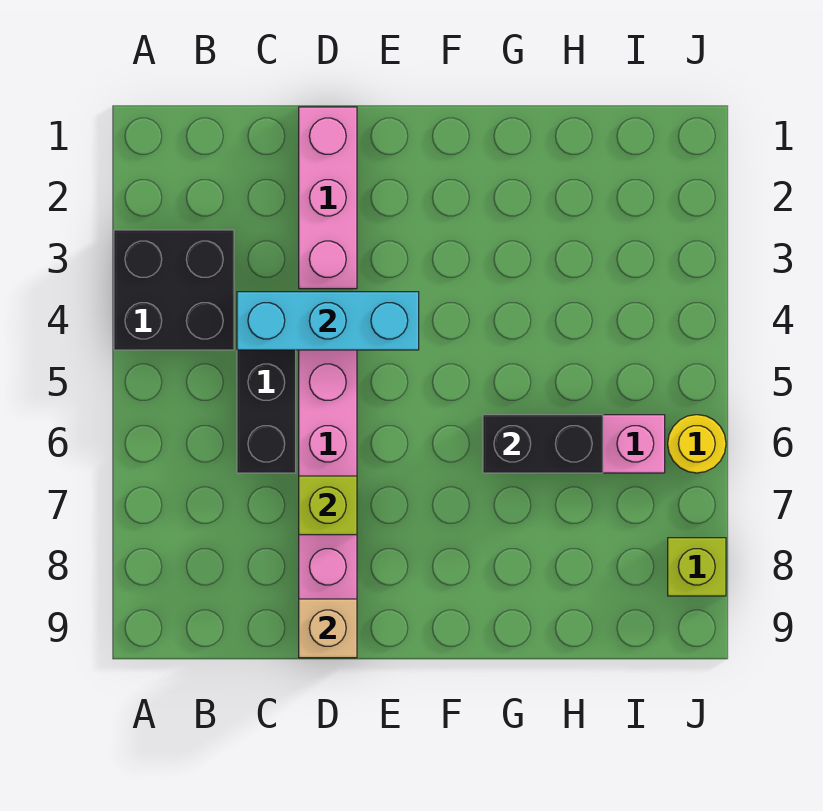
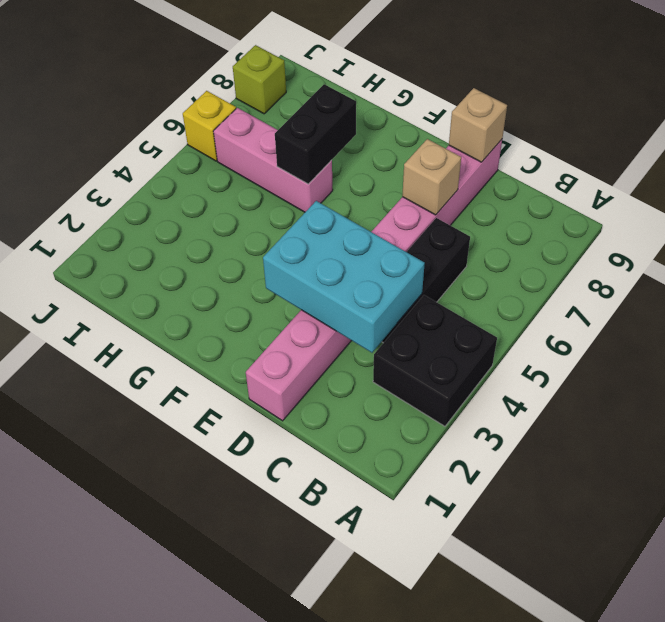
cyan 1x3 brick [237,292,419,350] -> cyan 2x3 brick [263,201,425,353]
lime 1x1 brick [299,476,357,535] -> tan 1x1 brick [402,139,461,215]
black 1x2 brick [483,415,603,473] -> black 1x2 brick turned to [275,84,356,184]
yellow 1x1 round brick [668,415,726,473] -> yellow 1x1 brick [183,91,236,161]

